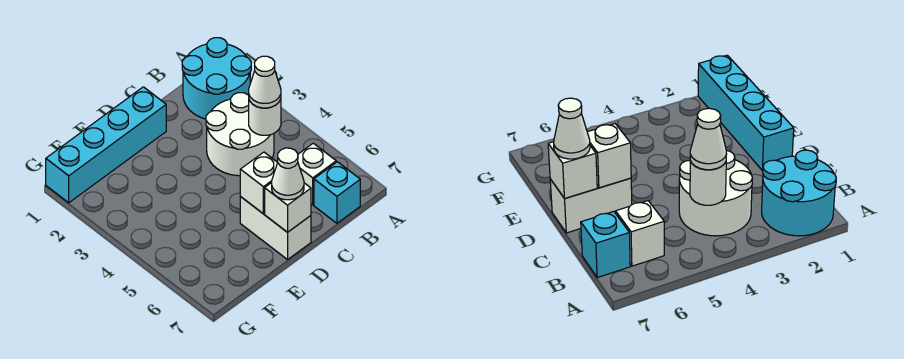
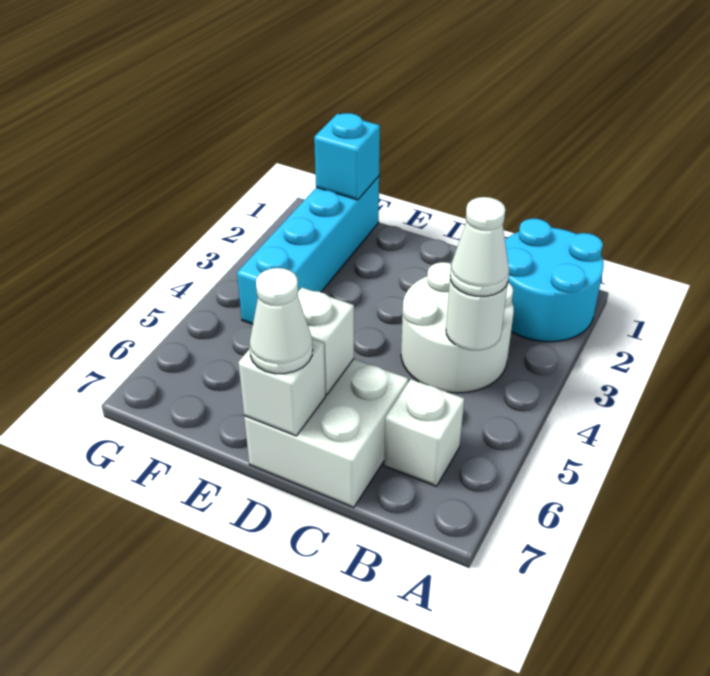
cyan 1x1 brick [314,162,360,223] -> cyan 1x1 brick moved to [314,113,380,200]
cyan 1x4 brick [46,87,166,203] -> cyan 1x4 brick turned to [237,176,379,324]
white 1x2 brick [240,197,311,260] -> white 2x2 brick [244,359,408,508]

